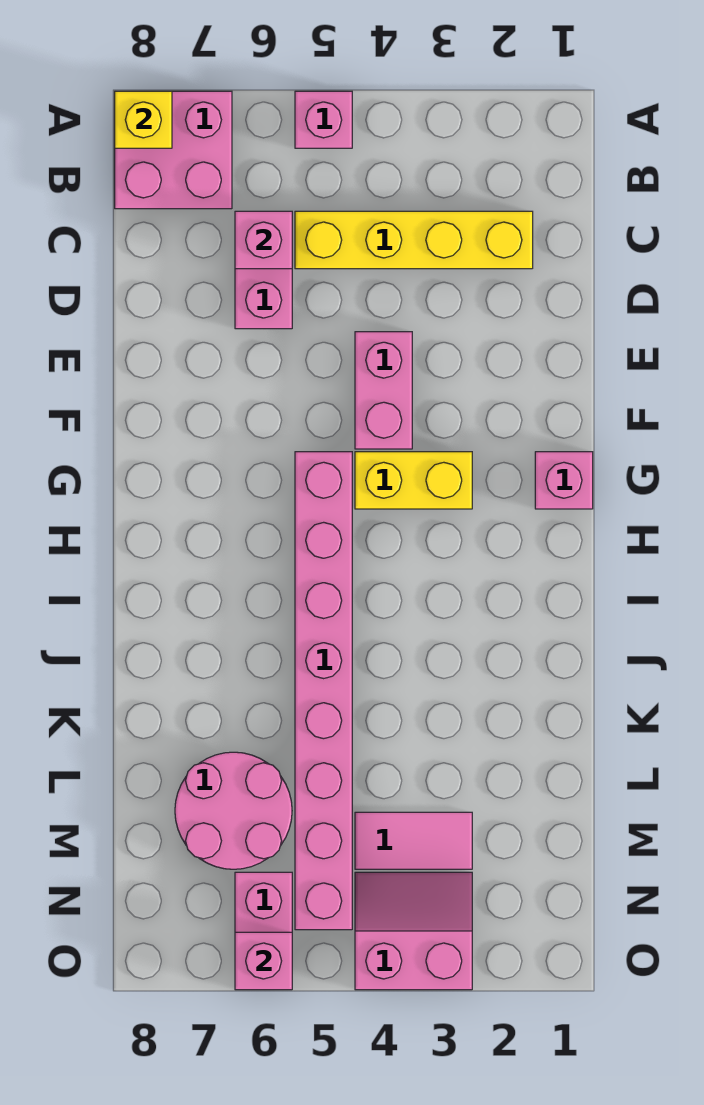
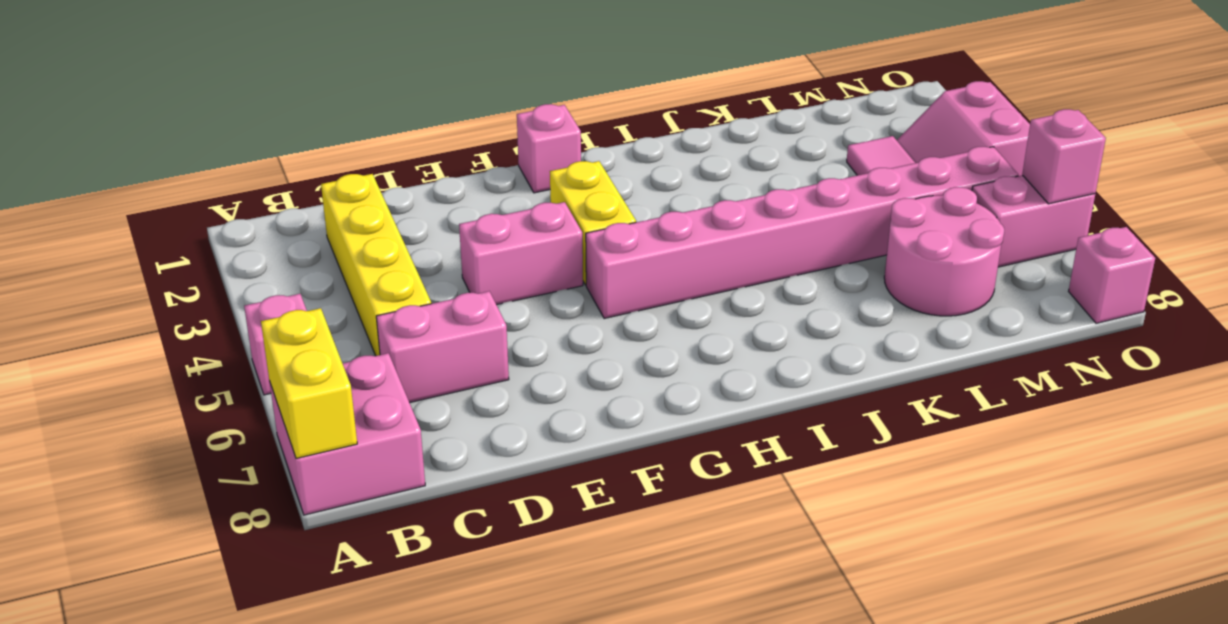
yellow 1x1 brick [115,91,172,148] -> yellow 1x2 brick [261,308,357,458]
pink 1x1 brick [235,211,292,269] -> pink 1x1 brick moved to [1069,227,1155,323]

